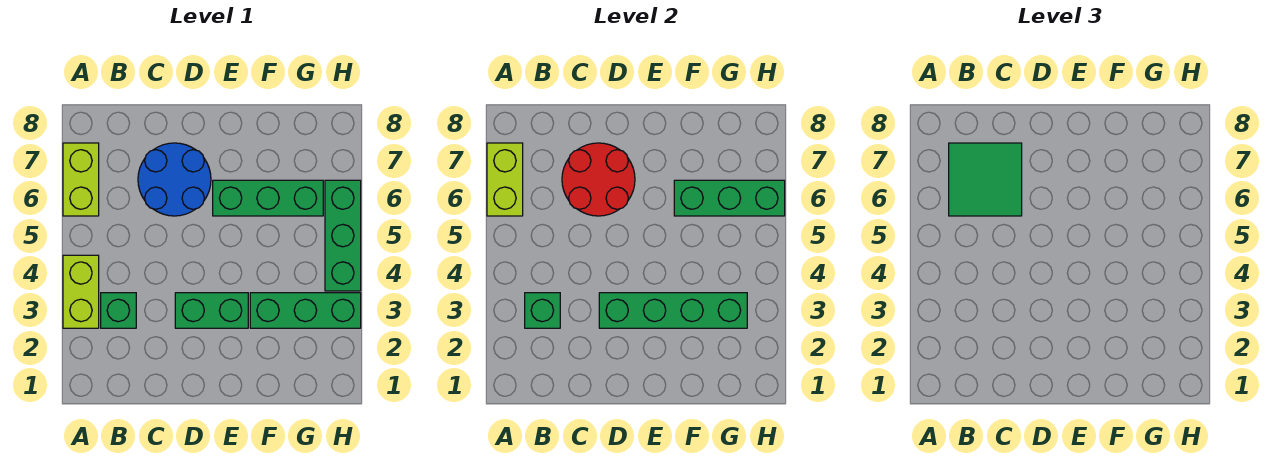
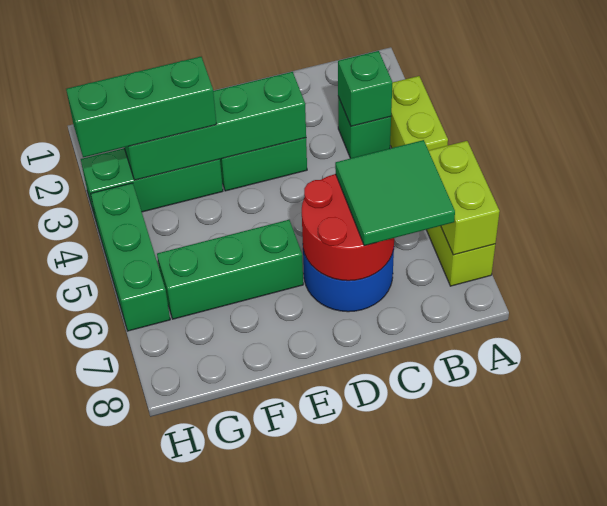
green 1x3 brick [674,180,785,216] -> green 1x3 brick moved to [66,57,216,157]

